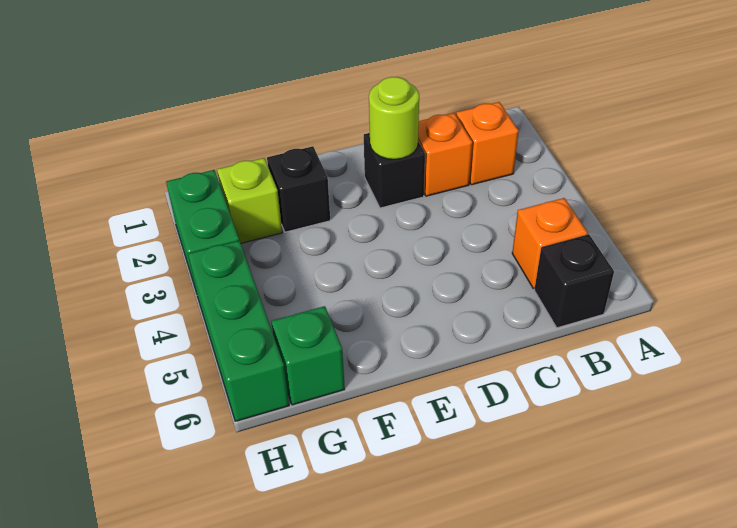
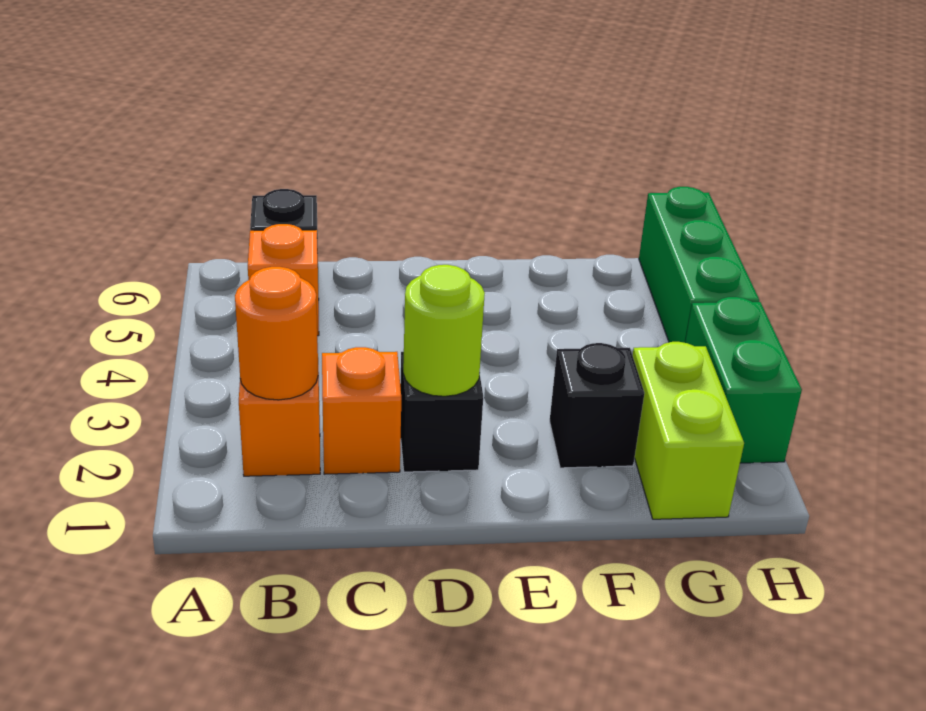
none -> orange 1x1 round brick [235,267,318,400]
lime 1x1 brick [217,158,282,243] -> lime 1x2 brick [633,342,744,519]
green 1x1 brick [271,306,345,405] -> none

